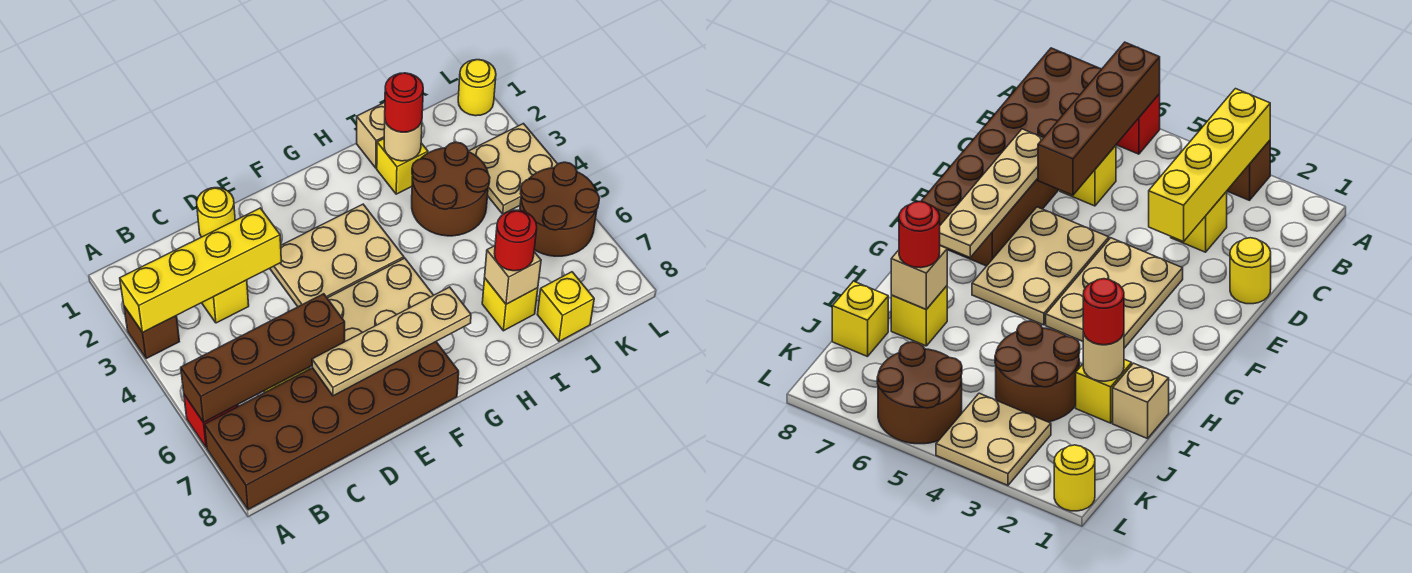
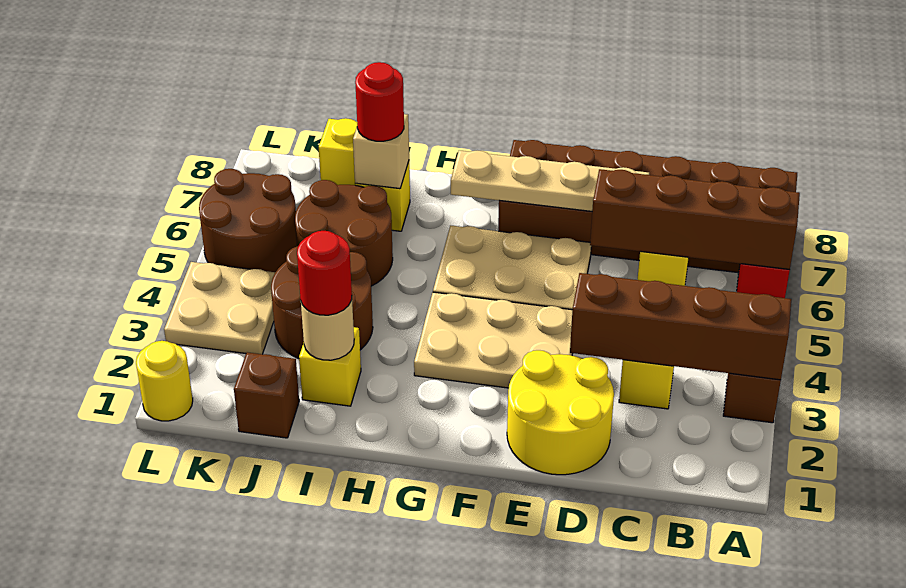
yellow 1x4 brick [120,208,281,333] -> brown 1x4 brick [570,273,791,380]
yellow 1x1 round brick [197,188,235,237] -> yellow 2x2 round brick [507,350,614,475]
tan 1x1 brick [357,102,385,168] -> none
none -> brown 2x2 round brick [295,180,393,286]
none -> brown 1x1 brick [234,352,299,438]

